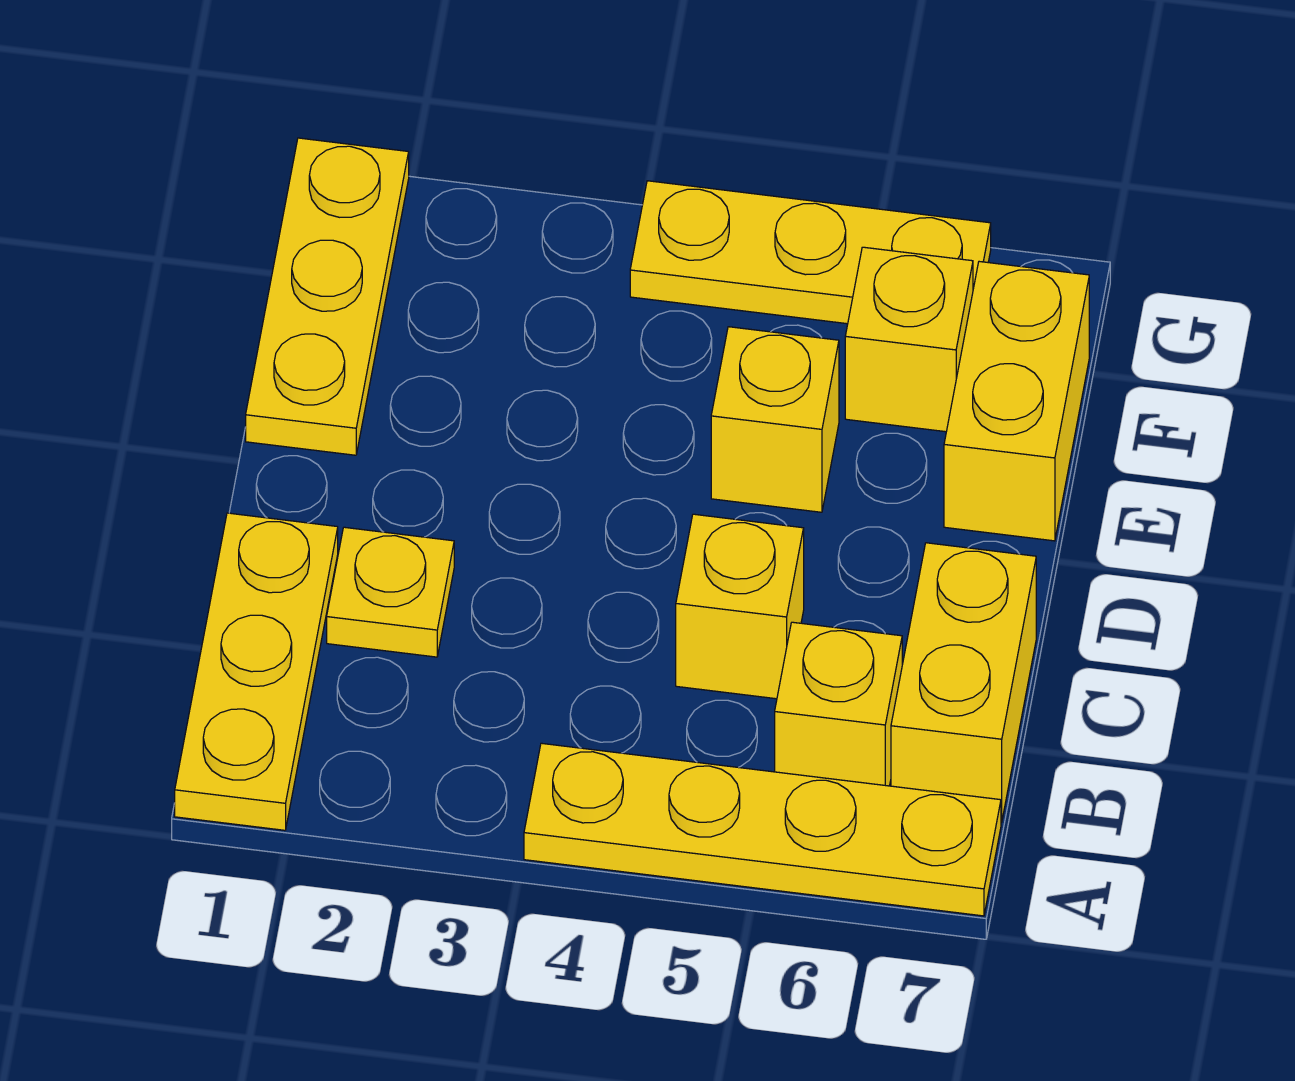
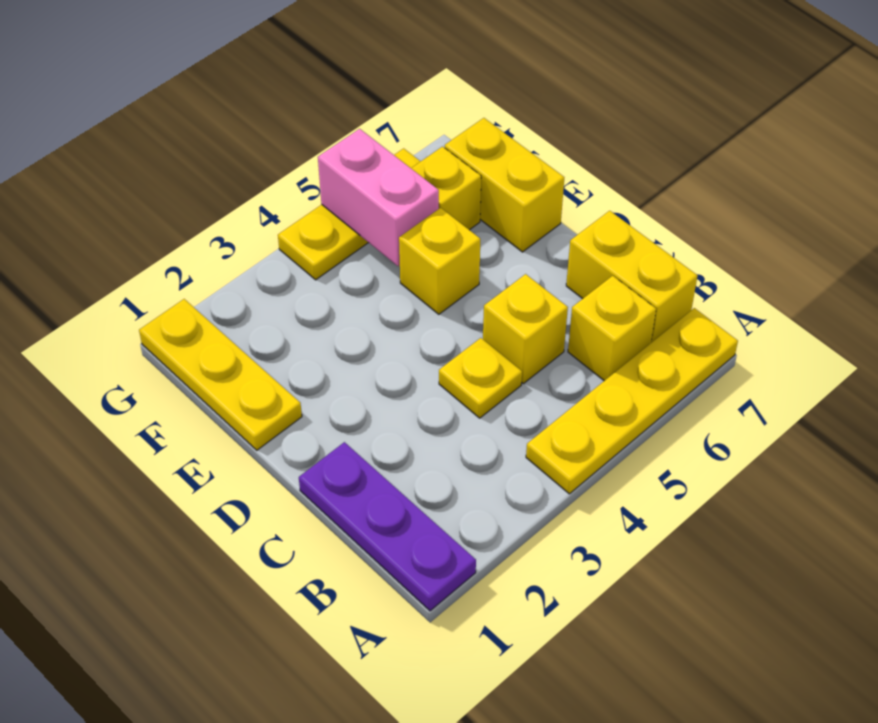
yellow 1x3 plate [175,513,338,830] -> purple 1x3 plate [299,442,476,611]
yellow 1x1 plate [327,527,454,657] -> yellow 1x1 plate moved to [439,338,522,418]
none -> pink 1x2 brick [318,129,439,266]

